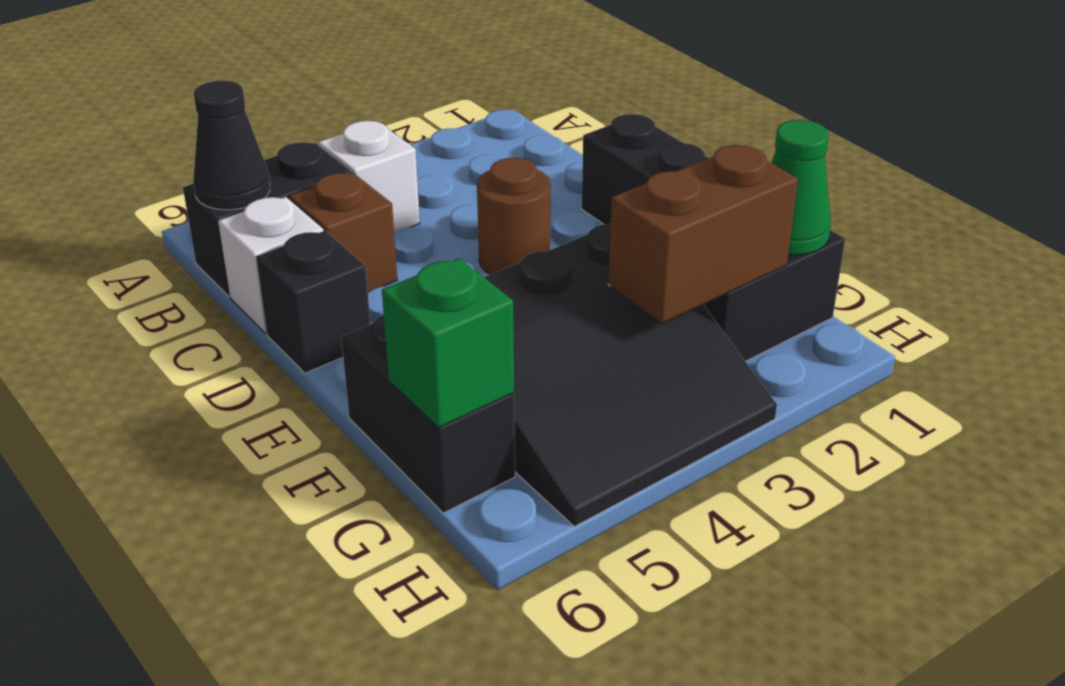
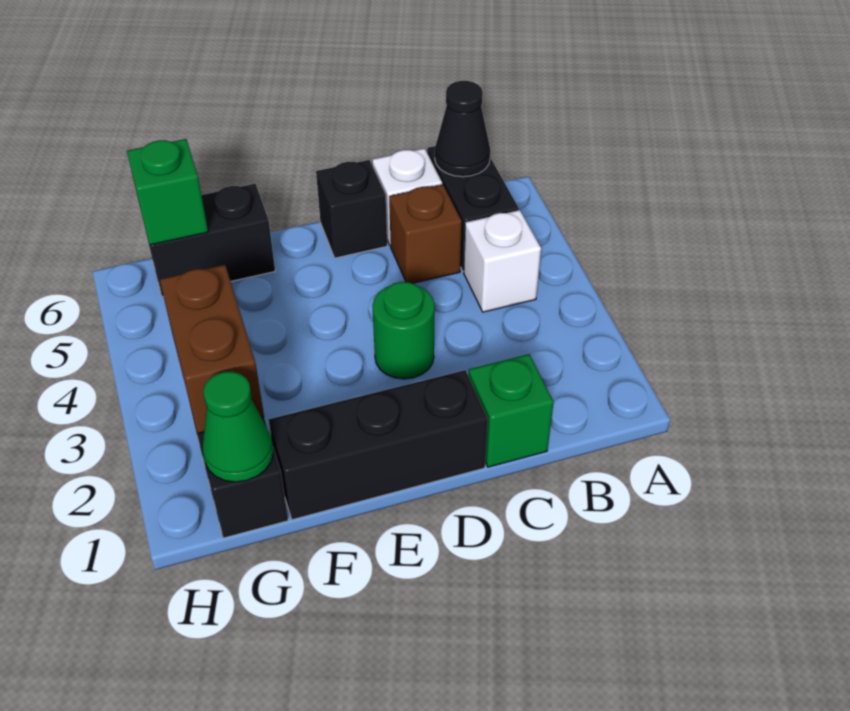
none -> green 1x1 brick [468,354,554,467]
brown 1x1 round brick [477,158,550,275] -> green 1x1 round brick [372,282,434,379]
black 3x3 slope [484,224,777,526] -> none

